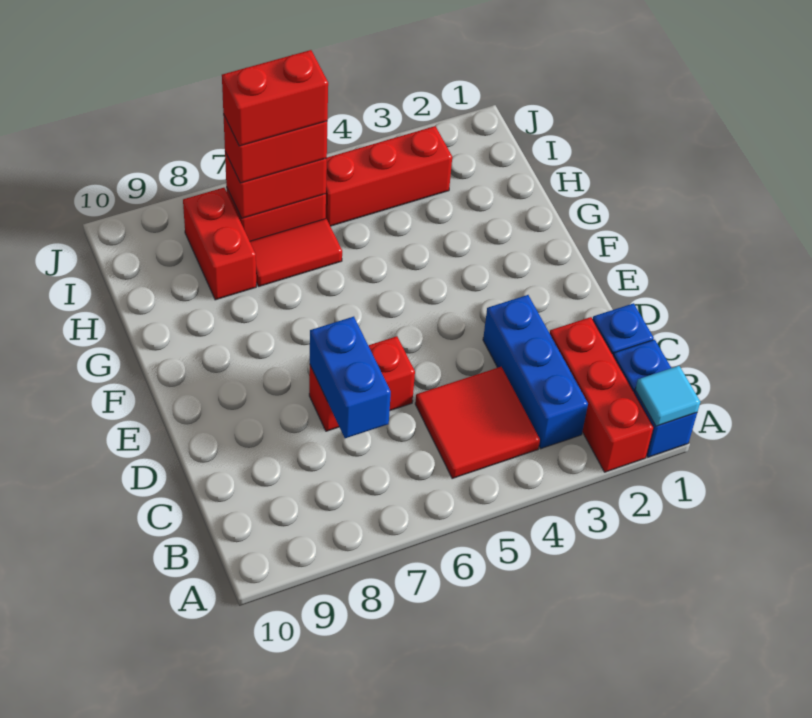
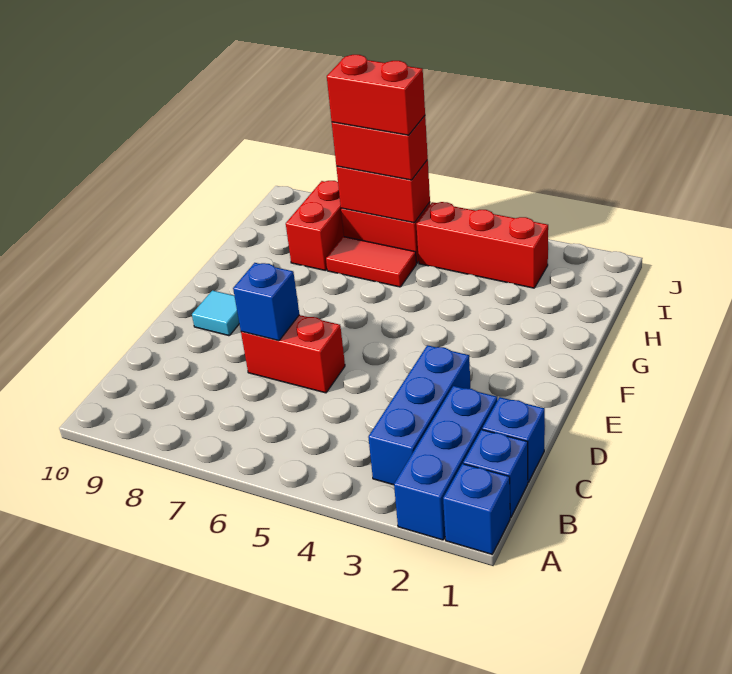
cyan 1x1 tile [635,366,700,426] -> cyan 1x1 tile moved to [192,290,239,336]
red 1x3 brick [550,317,654,472] -> blue 1x3 brick [394,386,497,540]
red 2x2 tile [415,367,540,478] -> none
blue 1x2 brick [310,317,391,438] -> blue 1x1 brick [233,263,299,341]

